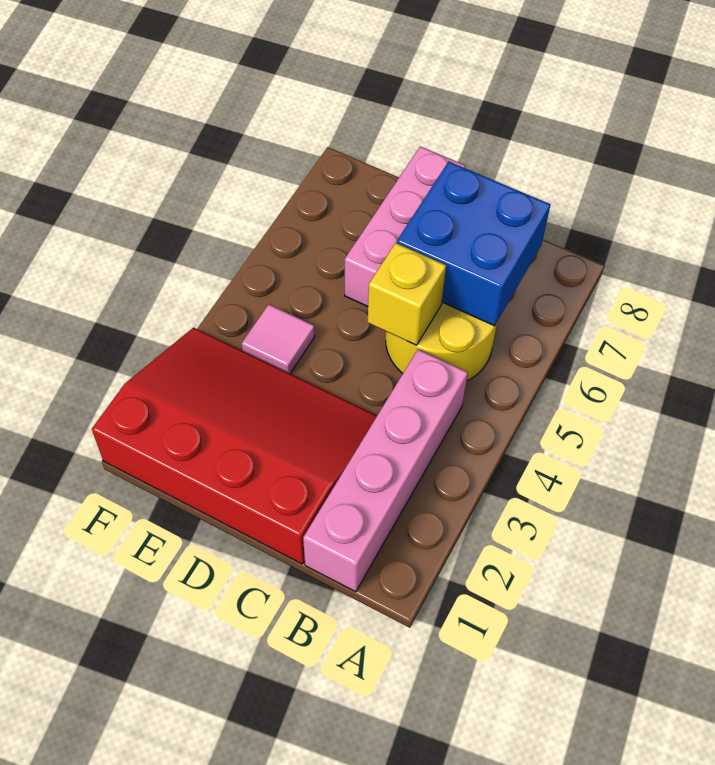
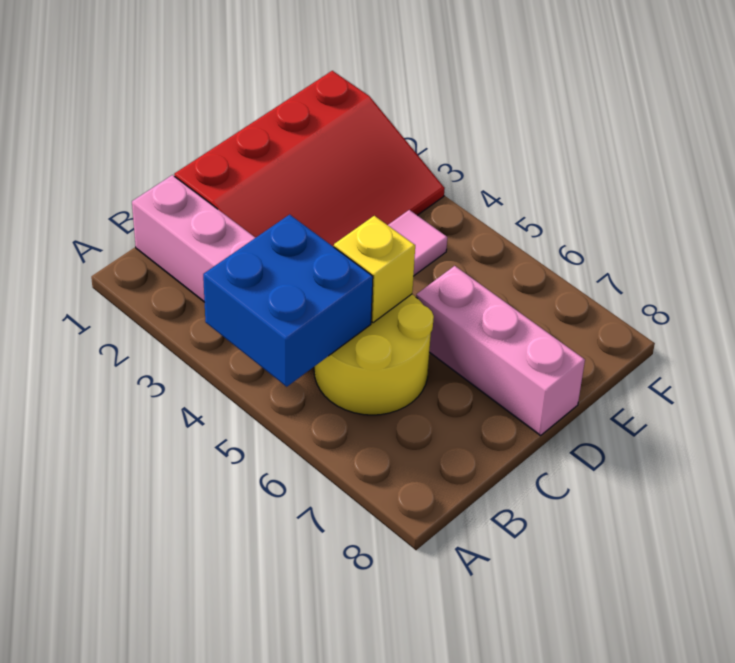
blue 2x2 brick [397,162,551,326] -> blue 2x2 brick moved to [203,215,373,387]

